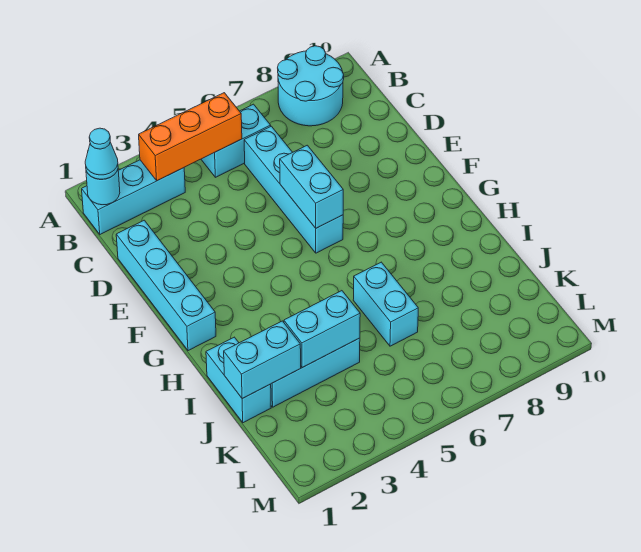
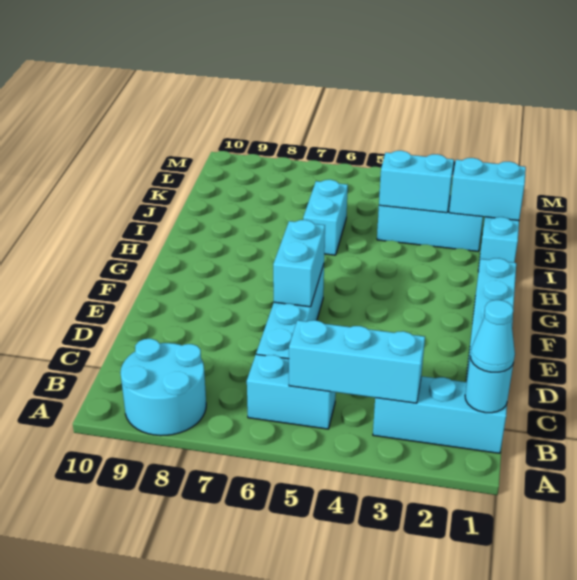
orange 1x3 brick [139,93,242,181] -> cyan 1x3 brick [289,320,425,403]

